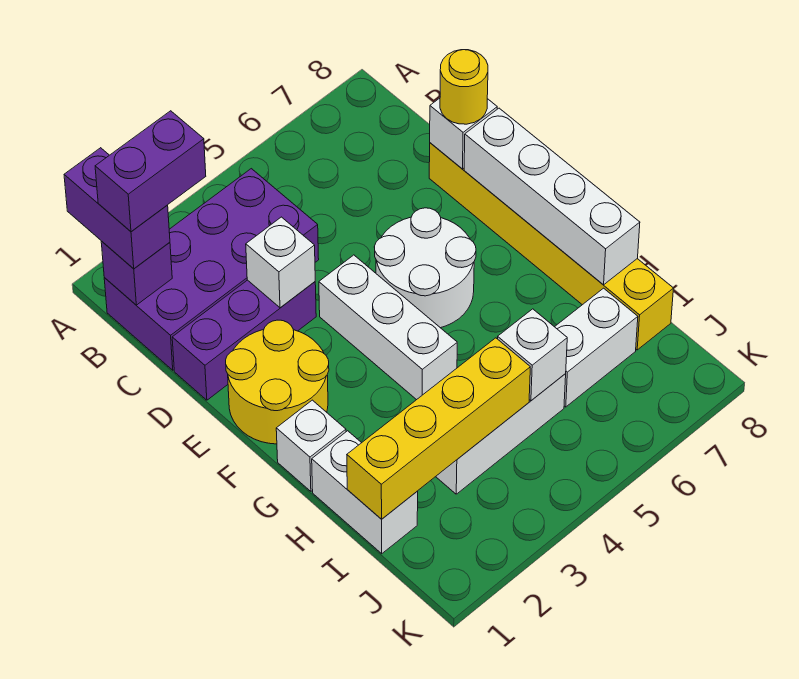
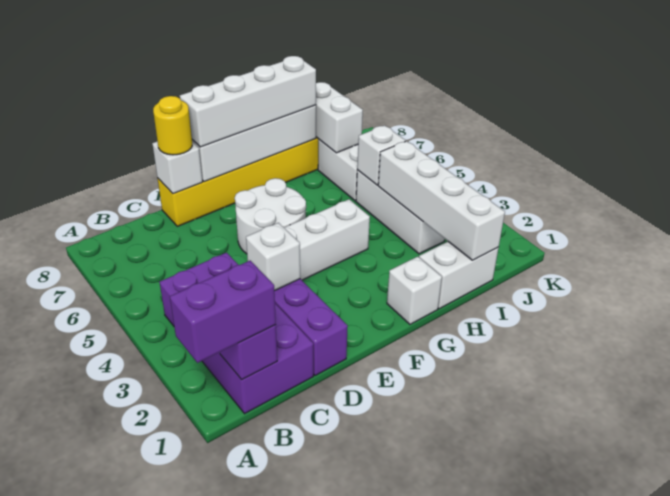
purple 1x2 brick [95,111,206,232] -> none
yellow 2x2 round brick [226,320,329,444] -> none
none -> white 1x4 brick [180,56,316,147]
yellow 1x4 brick [347,338,530,519] -> white 1x4 brick [378,141,505,260]
none -> white 1x2 brick [316,82,363,153]

